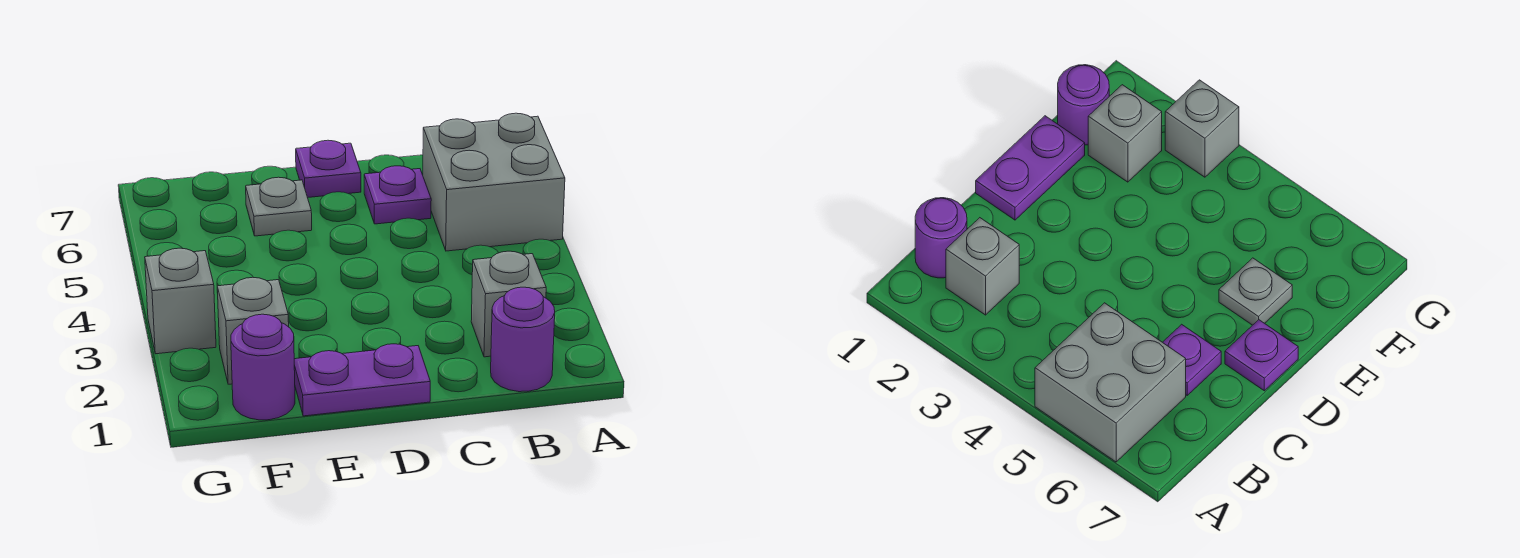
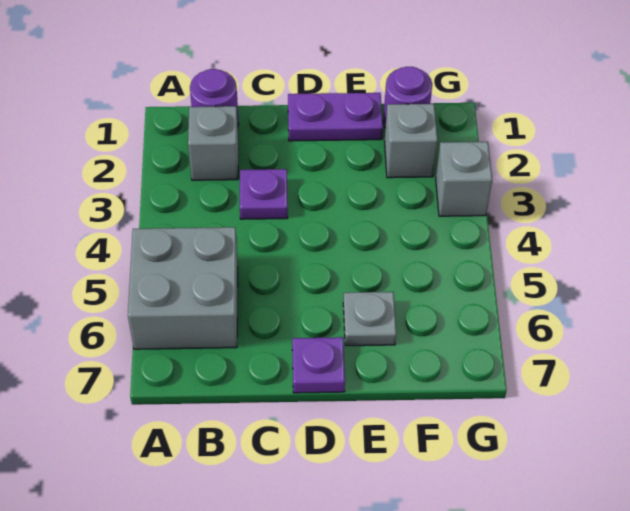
purple 1x1 plate [364,166,431,224] -> purple 1x1 plate moved to [240,169,288,219]

